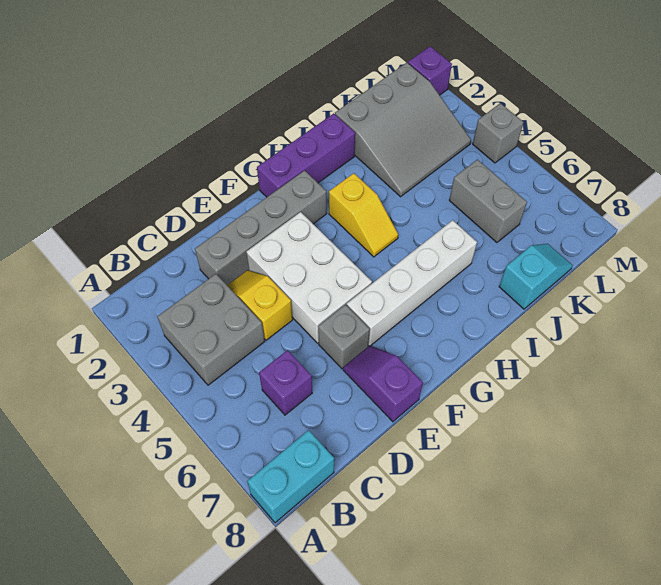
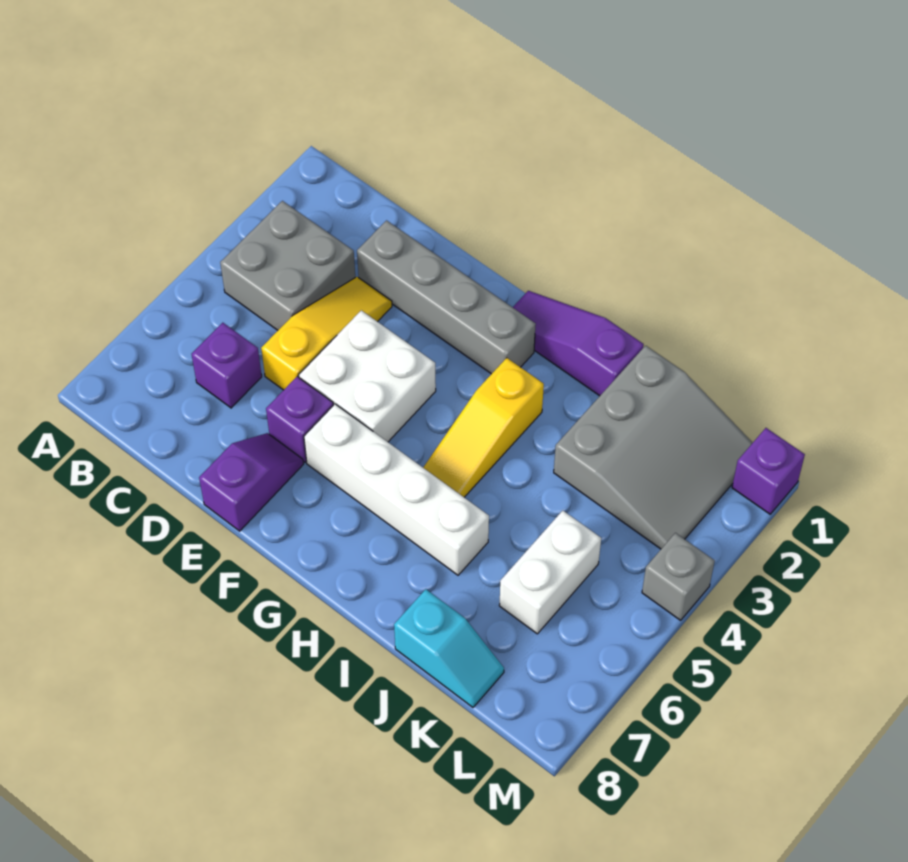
cyan 1x2 brick [247,430,334,523] -> none
yellow 1x2 slope [227,270,293,340] -> yellow 1x3 slope [261,277,392,390]
white 2x3 brick [246,212,372,343] -> white 2x2 brick [299,310,436,442]
grey 1x1 brick [318,305,370,369] -> purple 1x1 brick [266,377,333,462]
purple 1x3 brick [257,113,355,197] -> purple 1x3 slope [513,291,644,396]
yellow 1x2 slope [329,173,398,257] -> yellow 1x3 slope [423,358,544,497]
grey 3x3 slope [335,63,471,197] -> grey 3x3 slope turned to [554,346,752,549]
grey 1x2 brick [449,160,527,243] -> white 1x2 brick [499,511,601,634]

